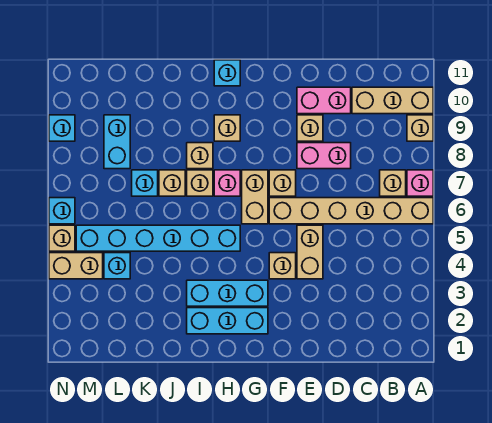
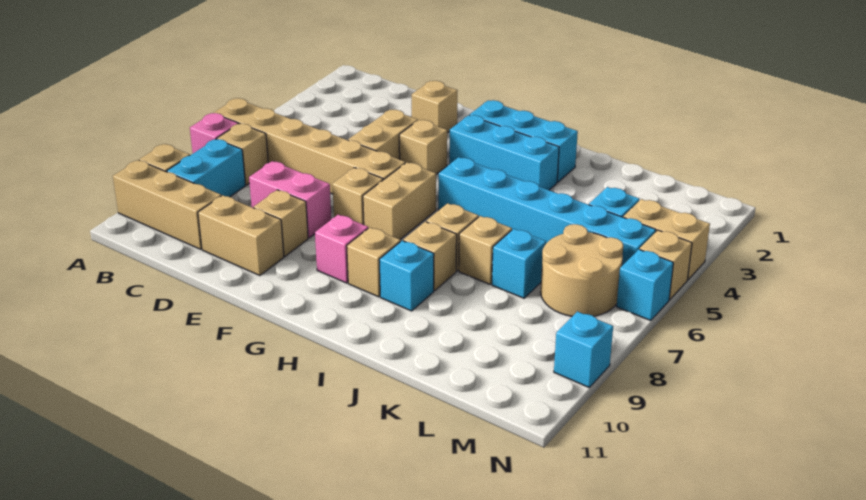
pink 1x2 brick [297,87,351,114] -> tan 1x2 brick [198,195,284,276]
none -> tan 1x1 brick [412,81,458,133]
pink 1x1 brick [214,170,240,196] -> pink 1x1 brick moved to [315,215,368,283]
cyan 1x1 brick [214,60,240,86] -> cyan 1x1 brick moved to [379,241,434,311]
none -> tan 2x2 round brick [541,224,623,316]
cyan 1x2 brick [104,115,130,169] -> cyan 1x2 brick moved to [167,139,245,197]

